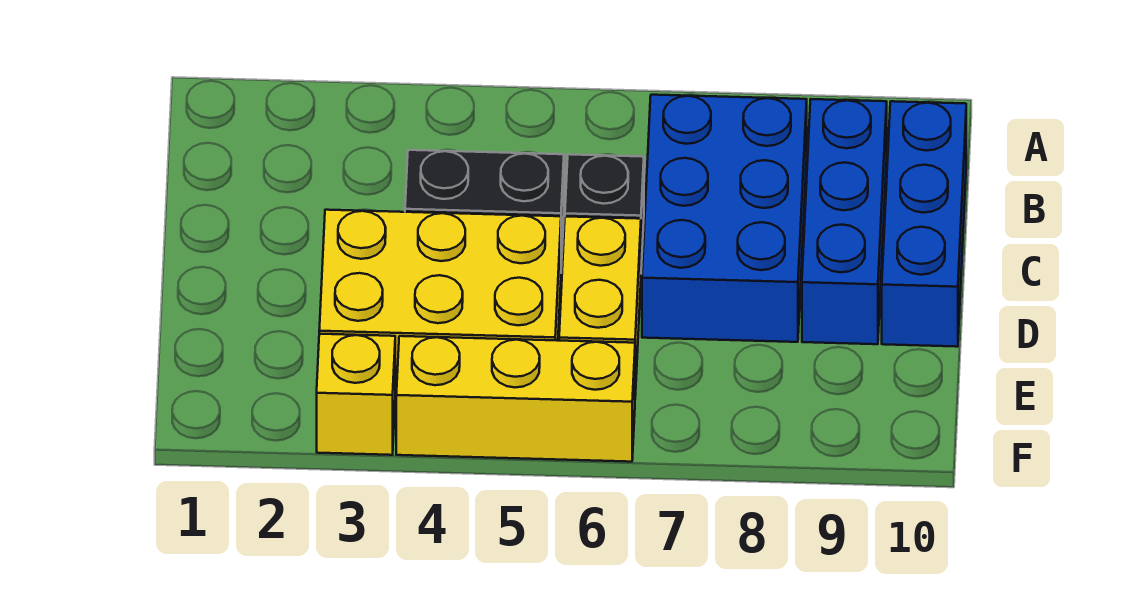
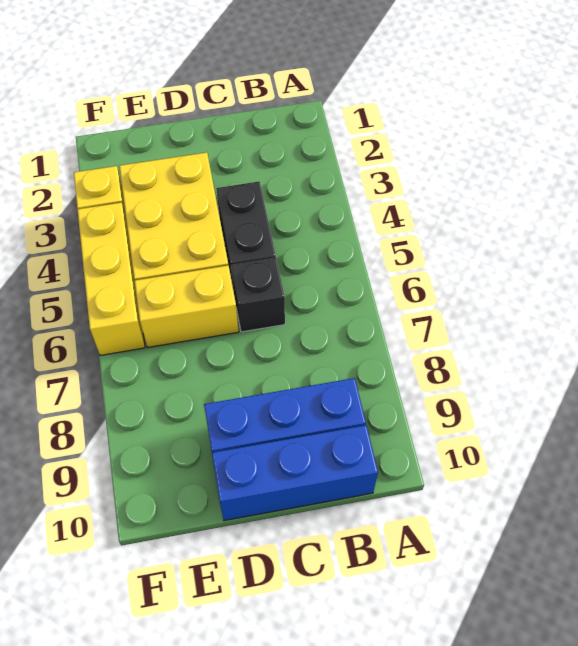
blue 2x3 brick [642,95,807,342] -> none

